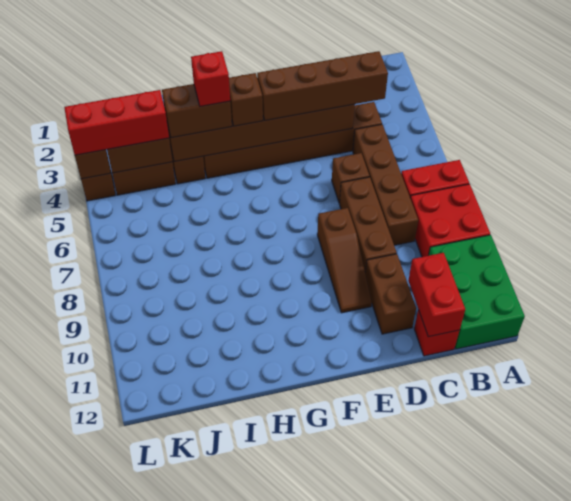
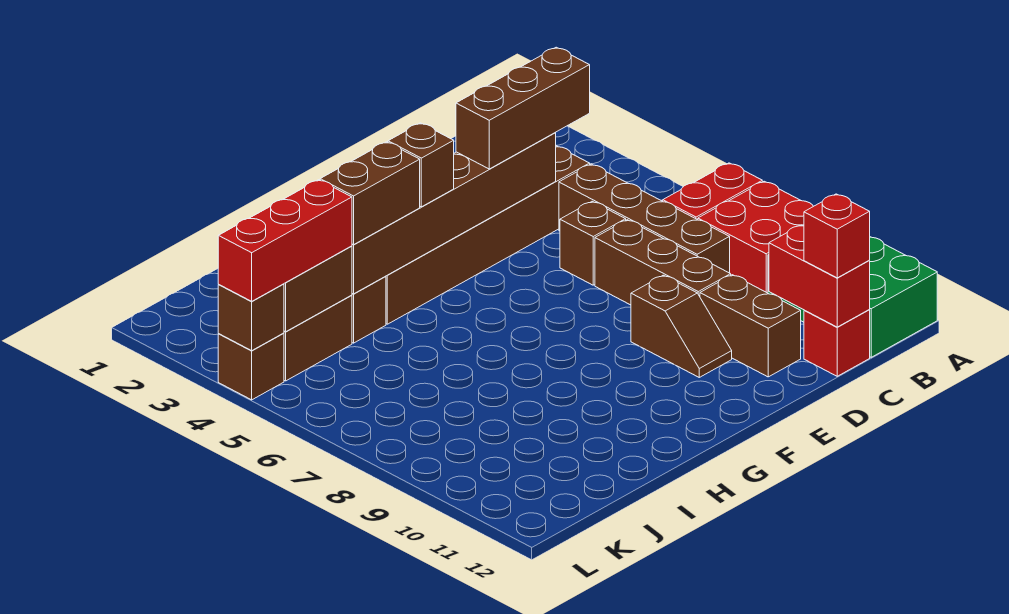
brown 1x4 brick [257,51,388,120] -> brown 1x3 brick [456,47,590,169]
brown 1x3 slope [317,208,372,313] -> brown 1x2 slope [631,275,732,377]
red 1x1 brick [191,51,230,106] -> red 1x1 brick moved to [804,194,870,278]

